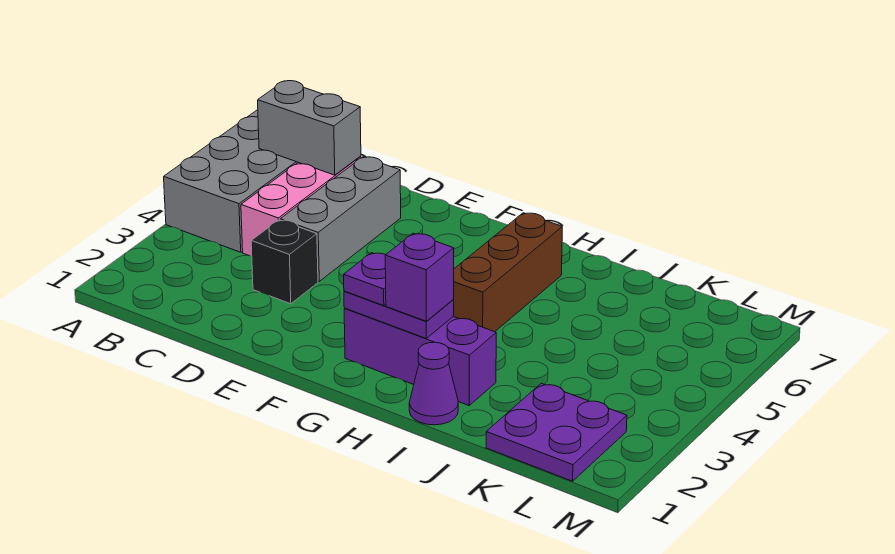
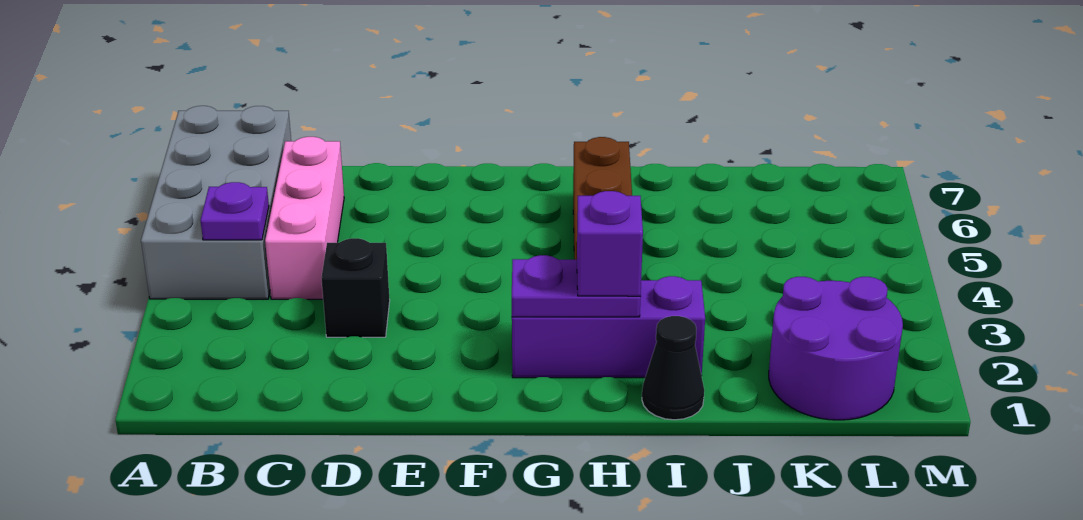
grey 1x2 brick [258,81,361,175] -> none
grey 1x3 brick [280,157,401,281] -> none
purple 1x1 plate [344,253,386,306] -> purple 1x1 plate moved to [201,182,269,240]
purple 1x1 cone [409,342,458,425] -> black 1x1 cone [642,316,704,420]
purple 2x2 plate [486,383,627,481] -> purple 2x2 round brick [769,277,903,420]

